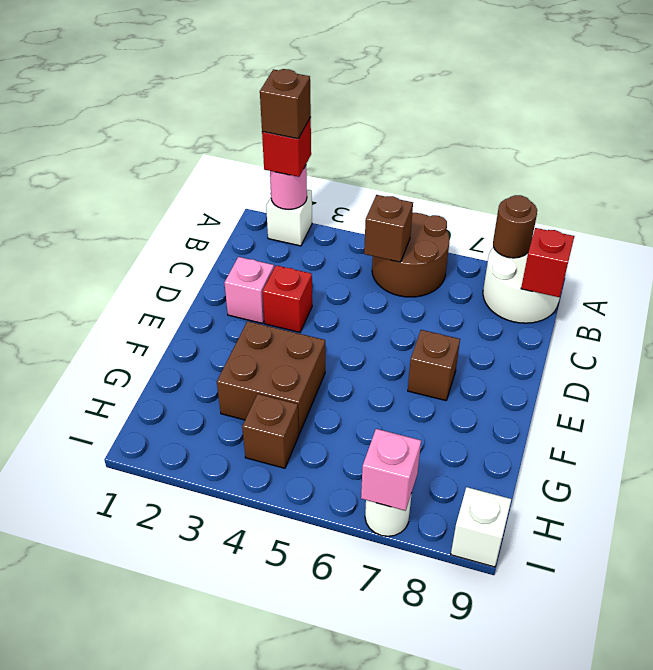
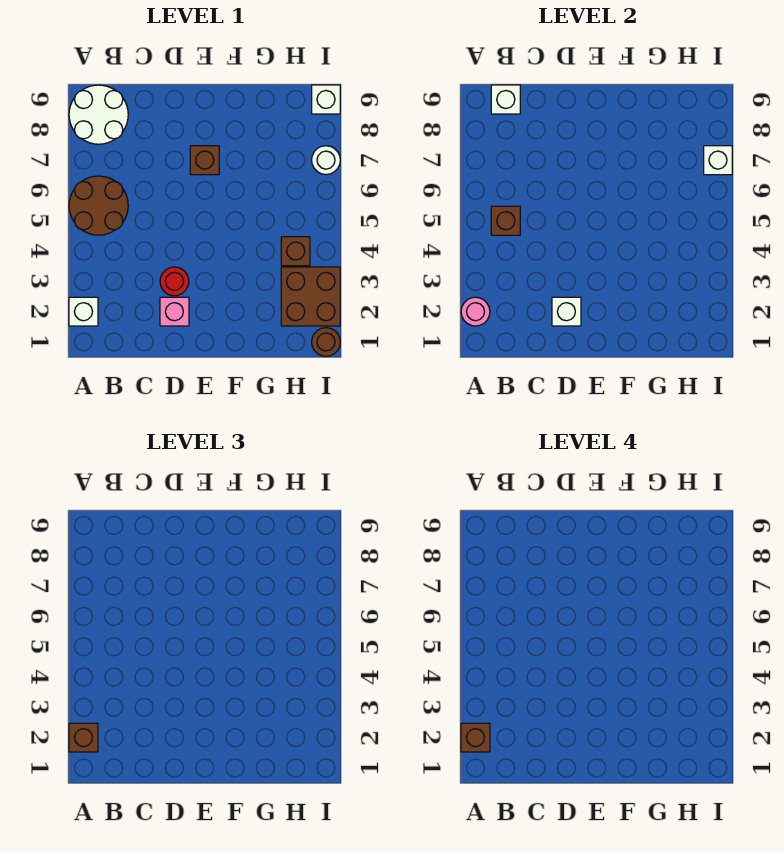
red 1x1 brick [262,118,311,177] -> brown 1x1 brick [69,723,98,752]
brown 1x1 round brick [493,195,537,258] -> brown 1x1 round brick moved to [312,328,340,356]
red 1x1 brick [521,228,574,297] -> white 1x1 brick [491,85,520,114]
none -> white 1x1 brick [552,297,581,326]
red 1x1 brick [263,265,312,332] -> red 1x1 round brick [160,267,189,296]
brown 2x2 brick [217,321,325,434] -> brown 2x2 brick moved to [281,267,340,326]
pink 1x1 brick [361,429,421,511] -> white 1x1 brick [704,146,732,175]

